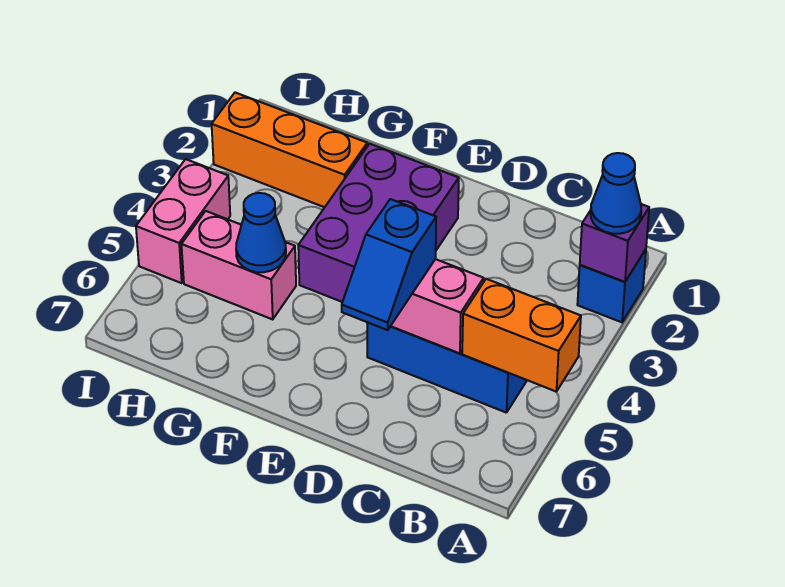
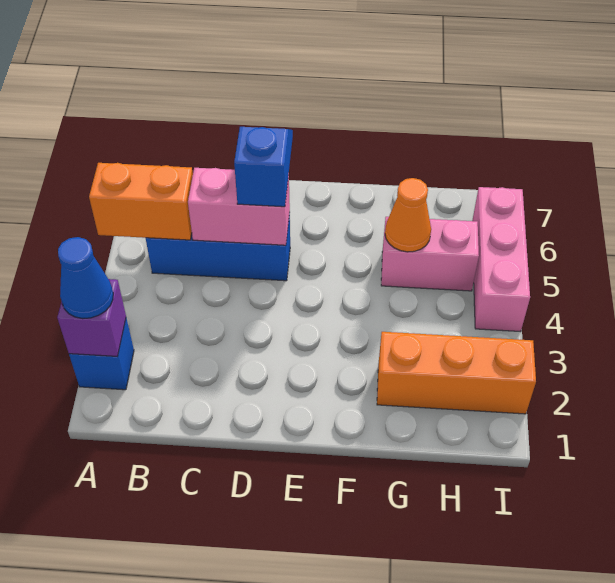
purple 2x3 brick [298,144,459,302] -> none
blue 1x1 cone [236,193,286,272] -> orange 1x1 cone [385,178,431,252]
pink 1x2 brick [136,159,230,283] -> pink 1x3 brick [472,187,530,332]

